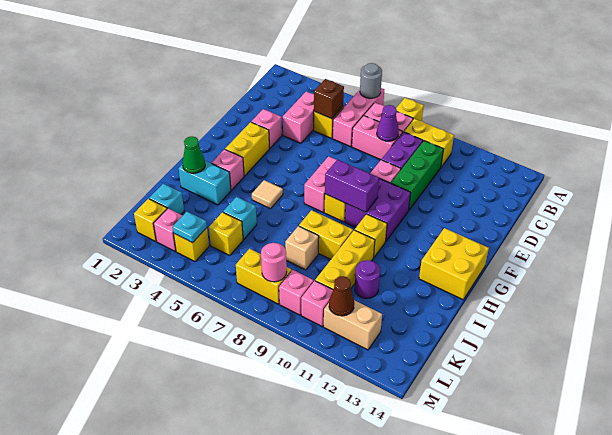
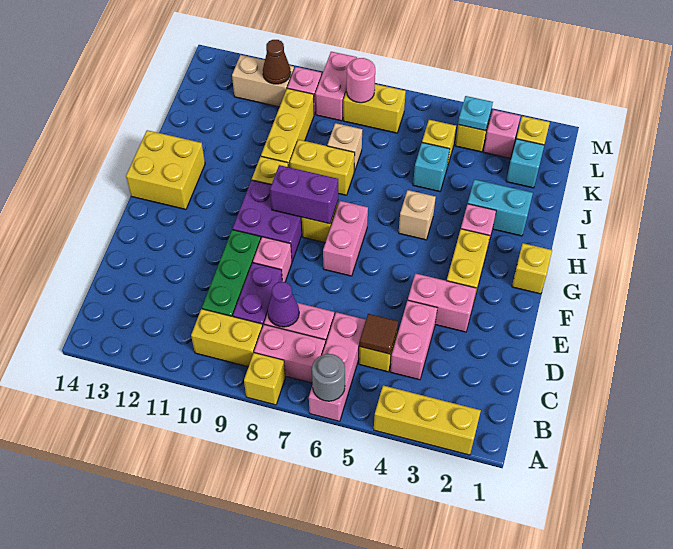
none -> yellow 1x3 brick [374,385,481,455]
brown 1x1 brick [314,79,344,119] -> brown 1x1 tile [359,314,398,354]
pink 1x1 brick [251,109,282,148] -> pink 1x2 brick [408,273,476,332]
none -> yellow 1x1 brick [512,243,552,294]
tan 1x1 tile [252,180,283,209] -> tan 1x1 brick [399,190,436,240]
green 1x1 cone [182,136,205,173] -> none
purple 1x1 round brick [355,261,380,298] -> none
pink 1x1 brick [279,270,314,315] -> pink 1x2 brick [315,52,357,121]

